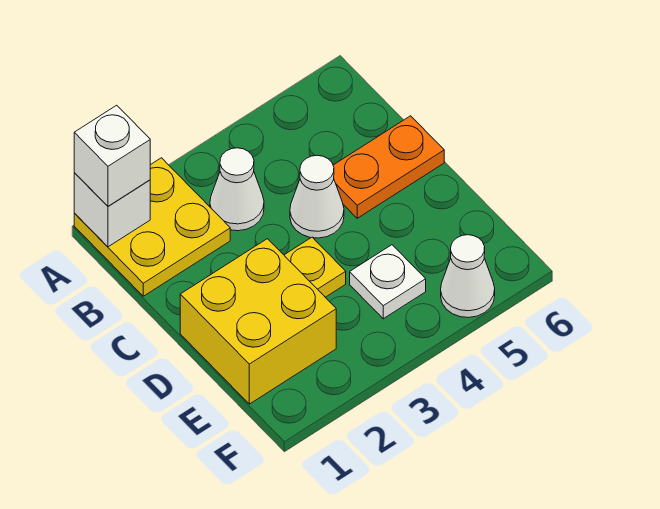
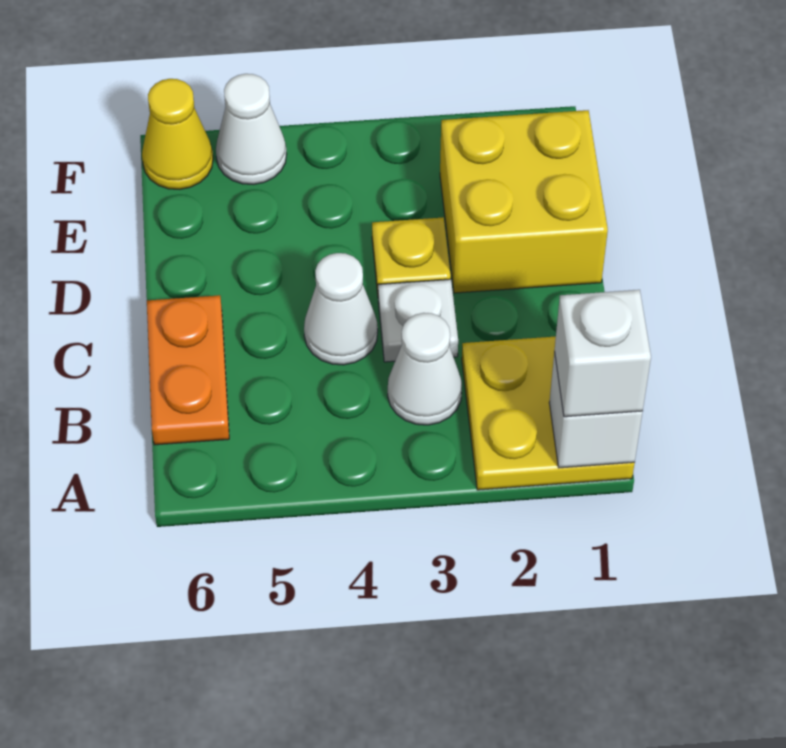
orange 1x2 plate [333,116,444,218] -> orange 1x2 plate turned to [147,295,229,445]
white 1x1 plate [350,245,426,319] -> white 1x1 plate moved to [378,279,458,362]
none -> yellow 1x1 cone [142,79,213,189]

